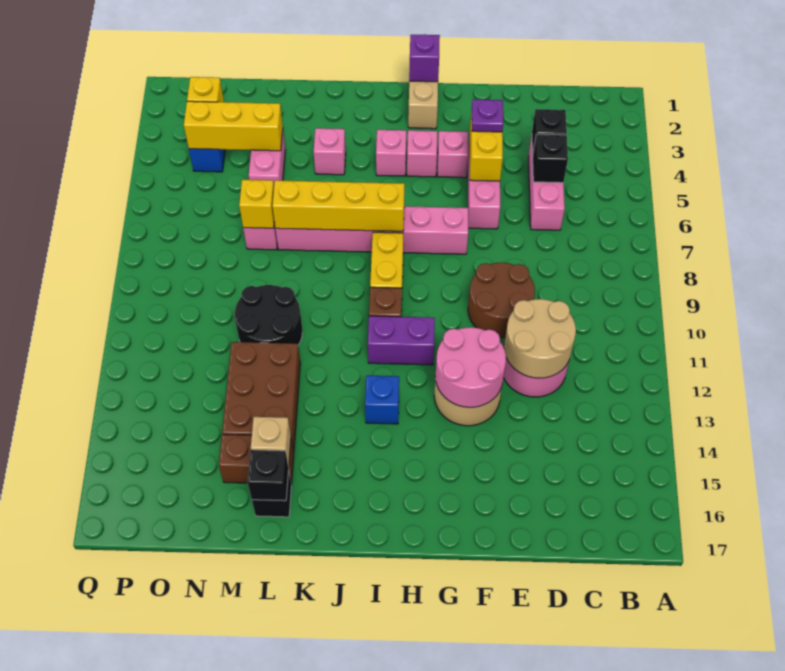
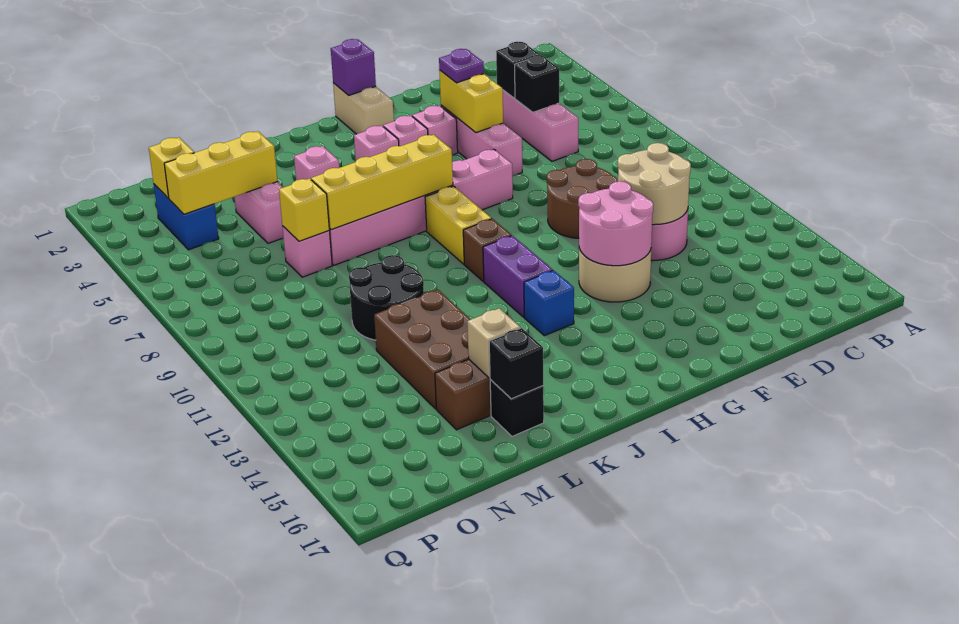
purple 1x2 brick [368,316,435,365] -> purple 1x2 brick turned to [483,236,553,317]

